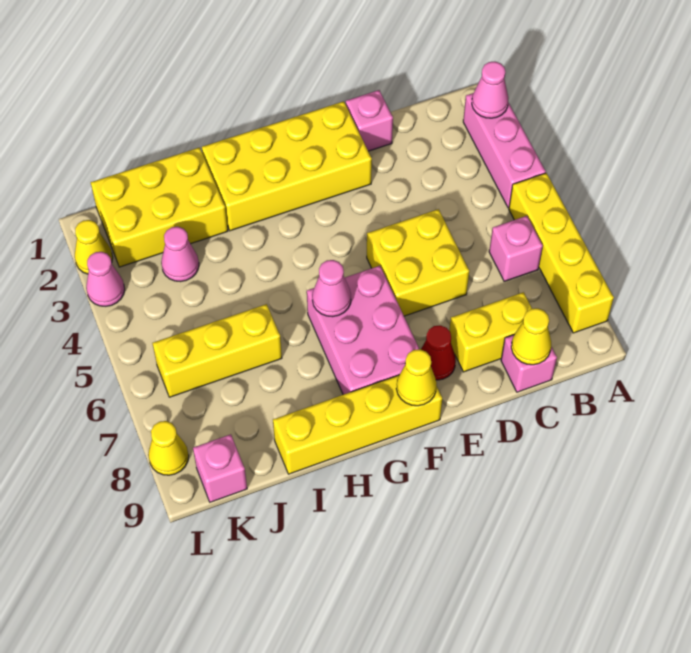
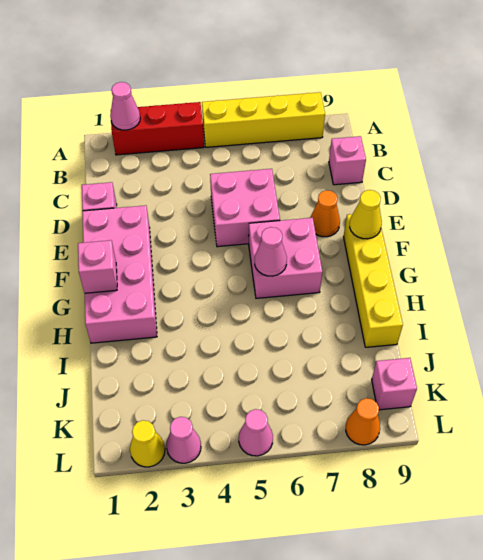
pink 1x3 brick [463,93,546,208] -> red 1x3 brick [111,102,204,155]
pink 1x1 brick [489,216,543,281] -> pink 1x1 brick moved to [78,240,117,293]
yellow 1x2 brick [449,292,532,372] -> none
yellow 1x1 cone [511,308,551,365] -> none
yellow 2x2 brick [367,209,469,316] -> pink 2x2 brick [210,169,280,247]
yellow 2x4 brick [202,101,372,231] -> pink 2x4 brick [82,205,157,343]
red 1x1 cone [421,325,456,380] -> orange 1x1 cone [310,190,340,237]
pink 2x3 brick [307,266,419,395] -> pink 2x2 brick [249,218,322,298]
yellow 2x3 brick [91,147,228,267] -> none
yellow 1x3 brick [152,304,282,397] -> none
pink 1x1 cone [161,227,199,282] -> pink 1x1 cone moved to [239,409,273,456]
yellow 1x1 cone [148,421,189,475] -> orange 1x1 cone [346,398,380,445]

